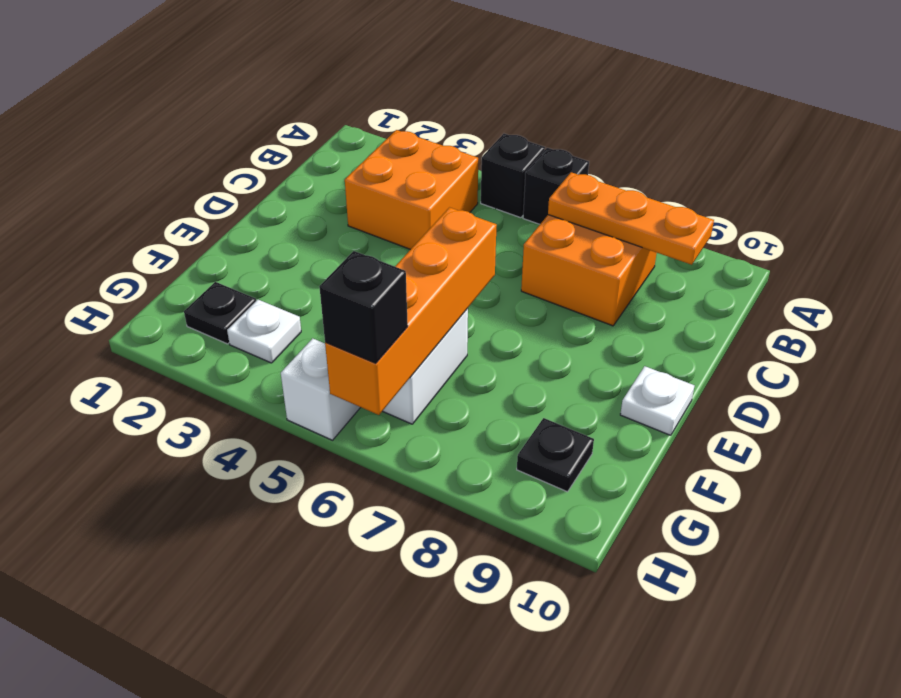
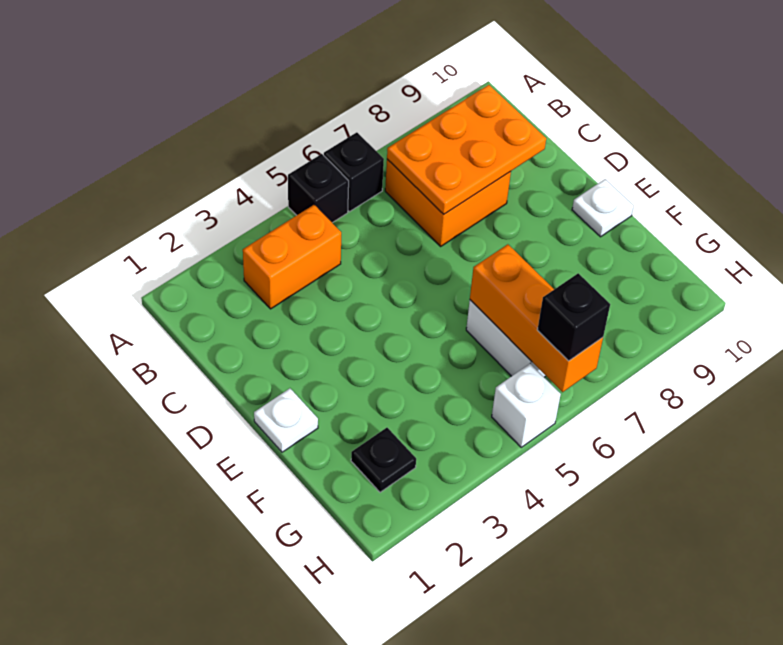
orange 2x2 brick [345,130,478,250] -> orange 1x2 brick [243,205,341,309]
orange 1x3 plate [548,172,714,265] -> orange 2x3 plate [387,85,546,214]
orange 1x4 brick [325,207,497,415] -> orange 1x3 brick [470,244,603,392]
white 1x1 plate [227,300,301,363] -> white 1x1 plate moved to [254,388,318,452]
black 1x1 plate [517,418,594,492] -> none

